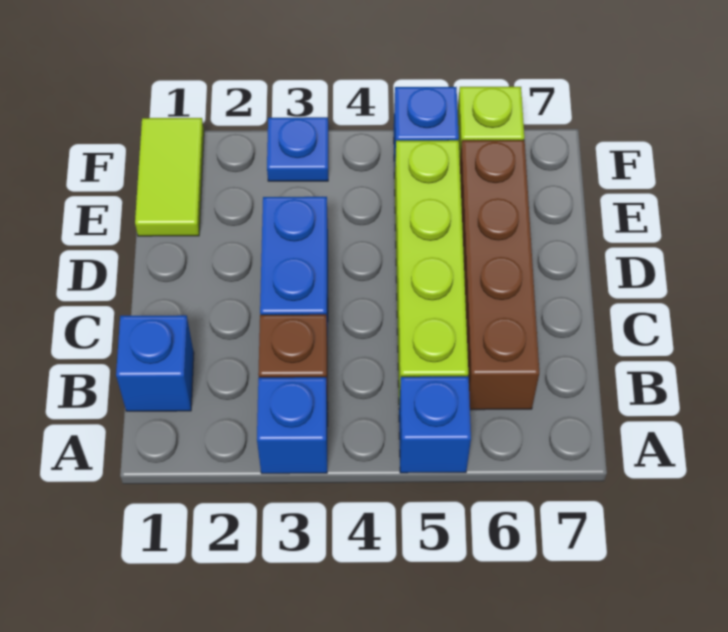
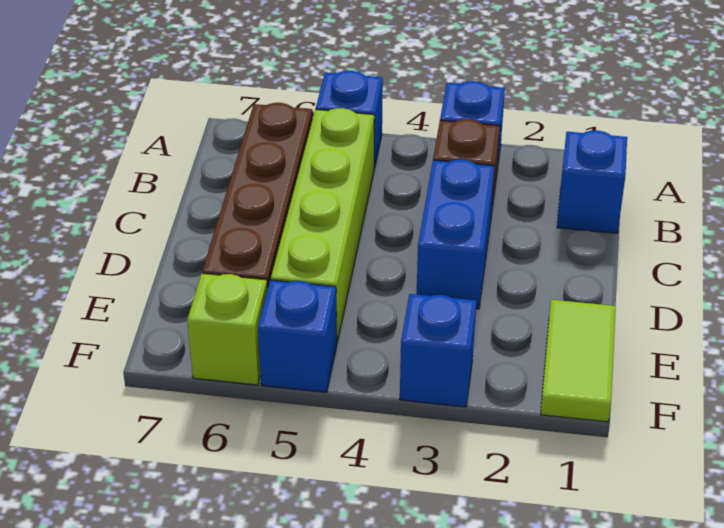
blue 1x1 plate [267,117,328,181] -> blue 1x1 brick [400,294,476,407]

